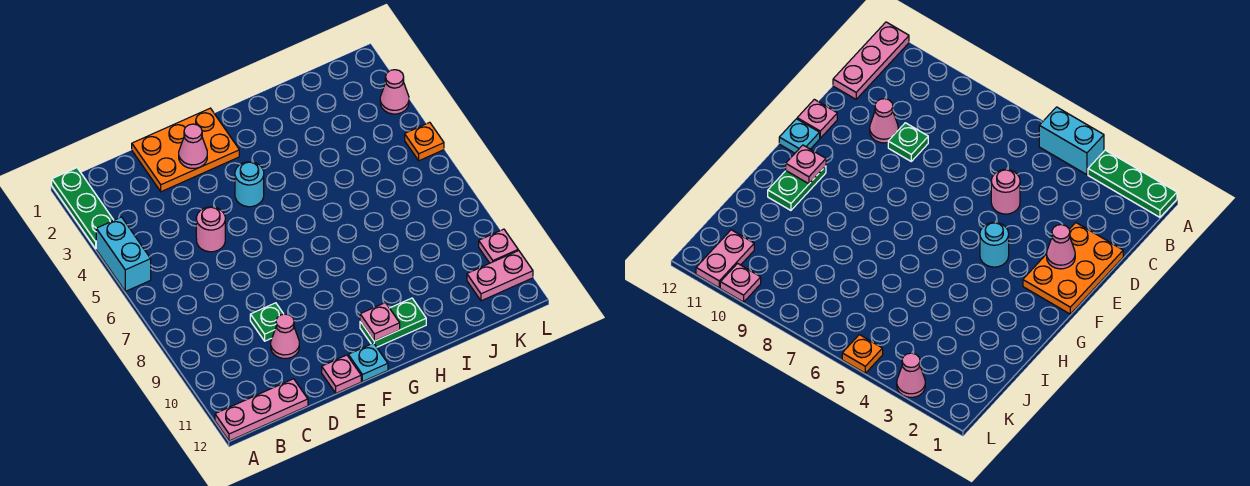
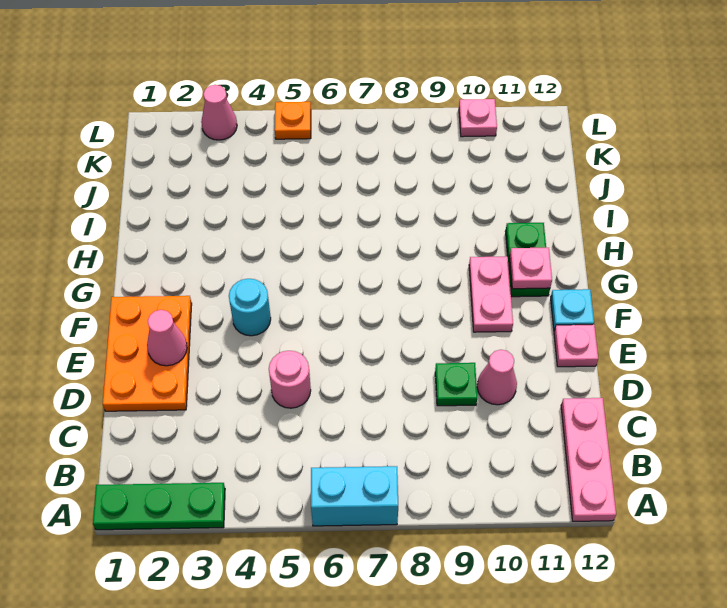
cyan 1x2 brick [96,217,151,291] -> cyan 1x2 brick moved to [311,466,398,526]
pink 1x2 plate [467,250,533,301] -> pink 1x2 plate moved to [469,256,513,332]

